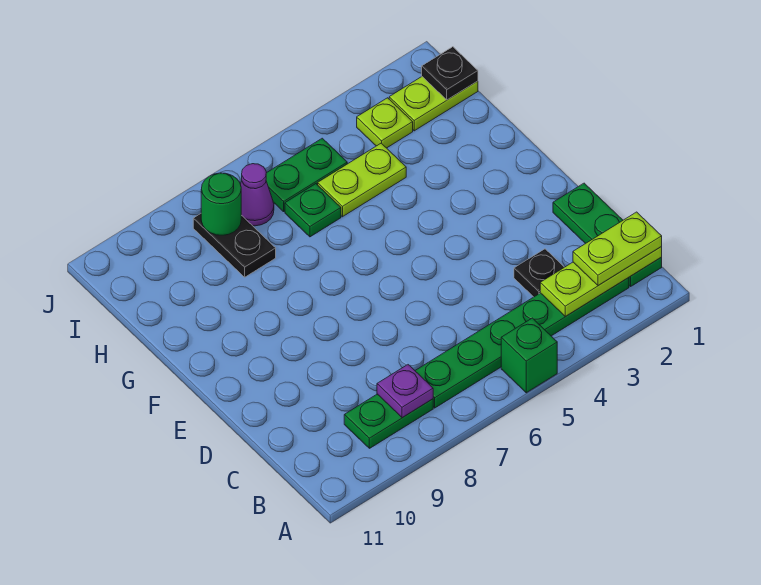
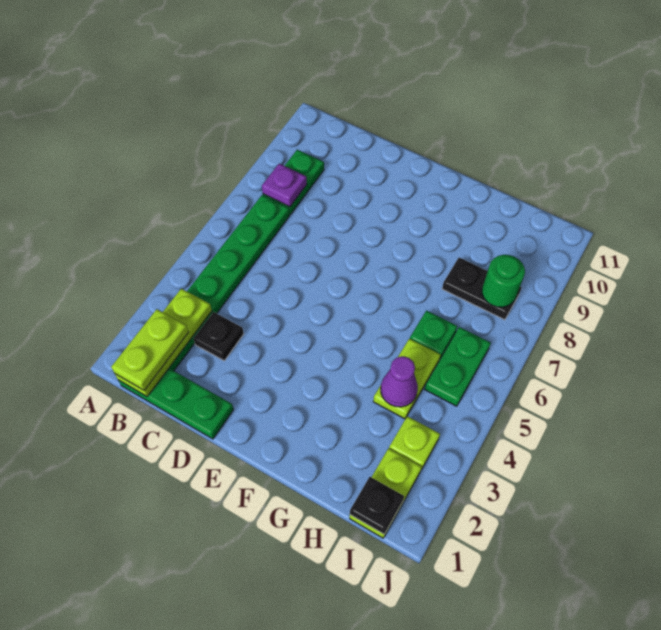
green 1x1 brick [501,318,557,393] -> none
purple 1x1 cone [240,164,274,226] -> purple 1x1 cone moved to [381,356,418,407]

